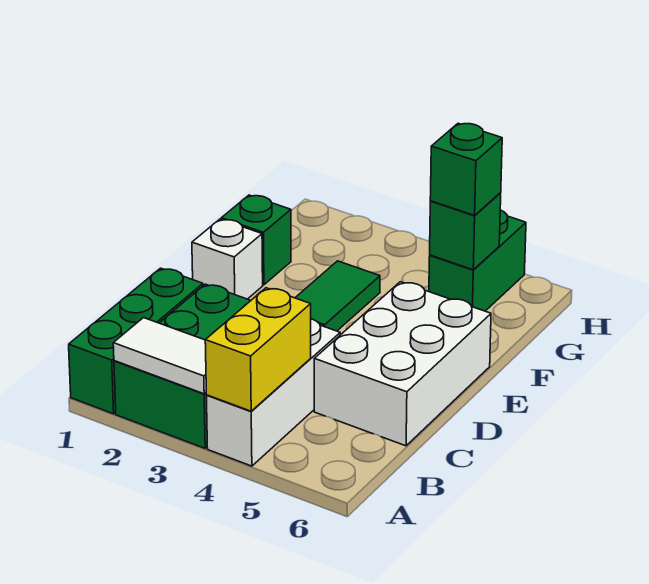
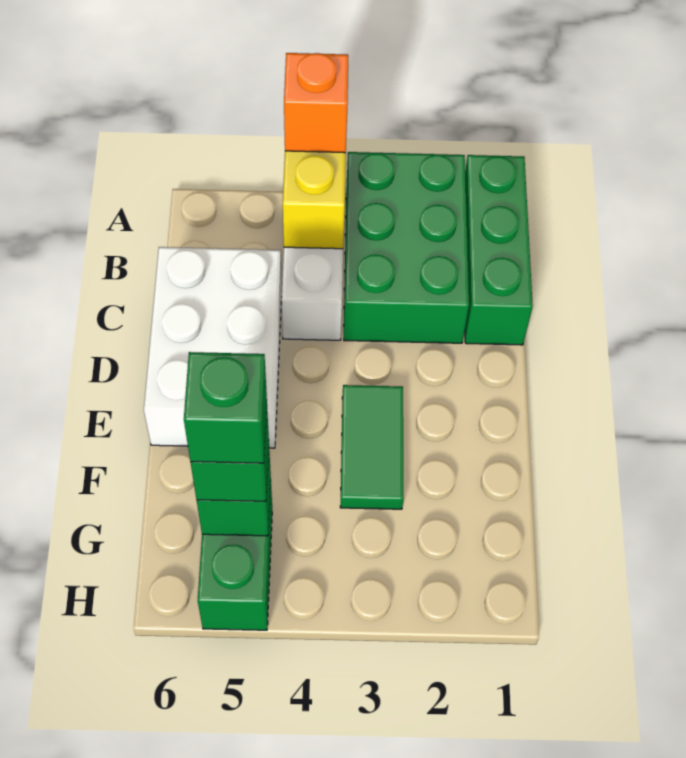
white 1x2 tile [113,318,206,394] -> none
none -> orange 1x1 brick [284,53,348,153]
white 1x1 brick [192,219,263,299] -> none
green 1x1 brick [221,195,291,285] -> green 1x1 brick moved to [184,352,267,463]

